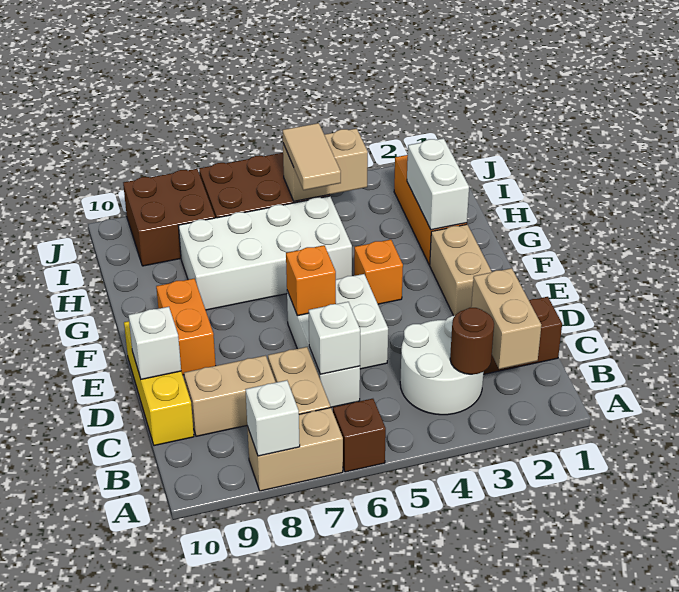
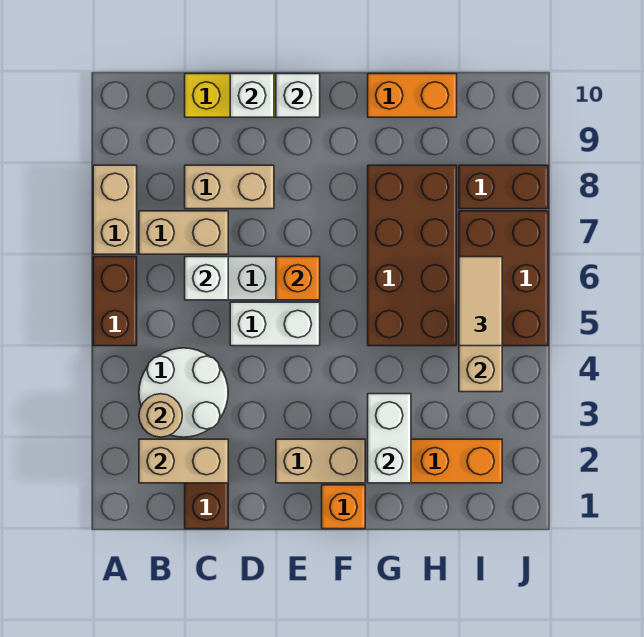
brown 1x1 brick [333,399,386,472] -> brown 1x2 brick [93,257,137,346]
white 1x1 brick [245,380,300,456] -> white 1x1 brick moved to [276,74,320,117]
brown 1x1 round brick [450,308,494,374] -> tan 1x1 round brick [139,394,182,437]
tan 1x2 brick [184,355,276,436] -> tan 1x2 brick turned to [185,165,274,209]
orange 1x2 brick [156,279,216,375] -> orange 1x2 brick moved to [368,74,457,117]
orange 1x1 brick [354,240,403,304] -> orange 1x1 brick moved to [322,485,365,529]
white 1x2 brick [407,138,469,230] -> white 1x2 brick turned to [368,394,411,483]
white 2x4 brick [178,196,352,310] -> brown 2x4 brick [368,165,457,346]
tan 1x2 tile [283,123,341,190] -> tan 1x2 tile turned to [459,257,502,346]
brown 2x2 brick [123,169,215,266] -> brown 1x2 brick [459,165,548,209]

